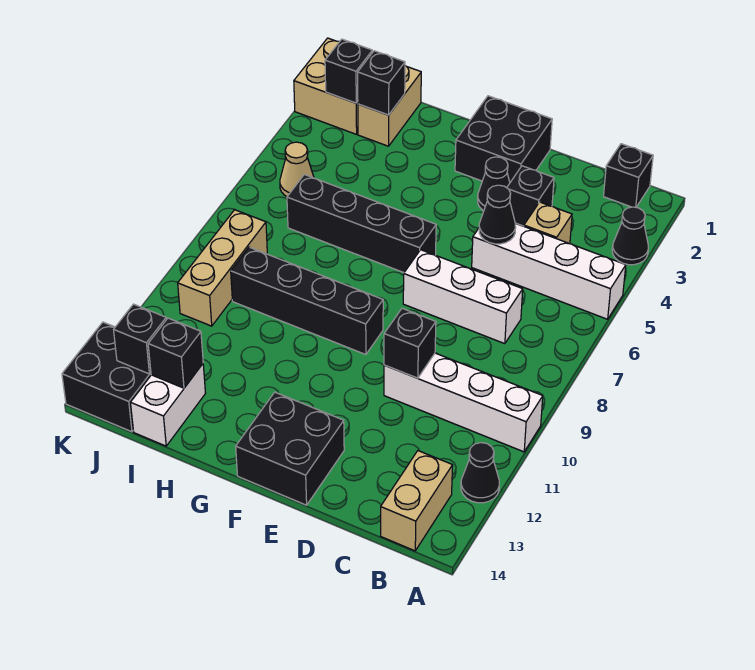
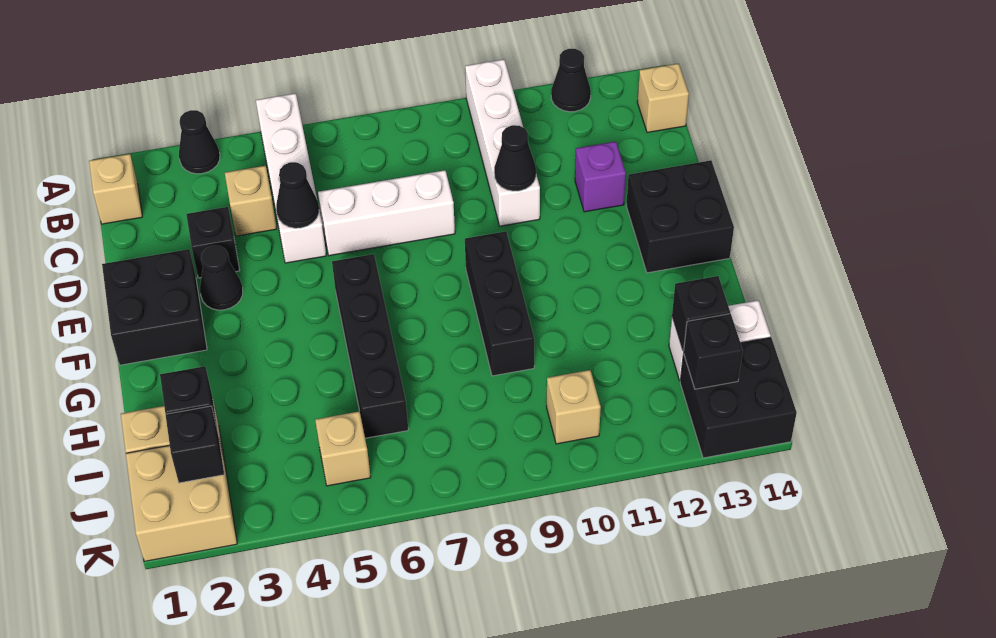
black 1x1 brick [604,144,653,207] -> tan 1x1 brick [89,154,142,224]
tan 1x2 brick [381,451,453,551] -> tan 1x1 brick [637,64,689,133]
white 1x3 brick [403,250,523,344] -> white 1x3 brick turned to [318,170,455,256]
black 1x1 brick [384,308,436,378] -> black 1x1 cone [494,125,536,191]
none -> purple 1x1 brick [575,142,626,212]
black 1x4 brick [231,247,383,355] -> black 1x3 brick [465,231,534,376]
tan 1x1 cone [280,142,314,196] -> tan 1x1 brick [315,411,371,486]
tan 1x3 brick [178,210,267,326] -> tan 1x1 brick [547,370,601,444]

